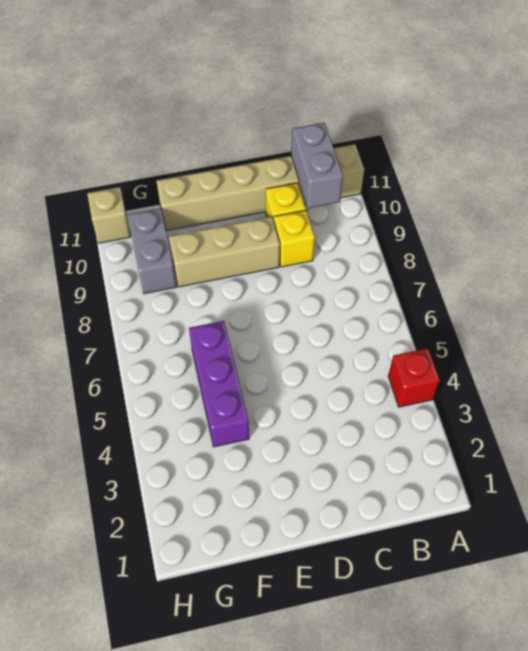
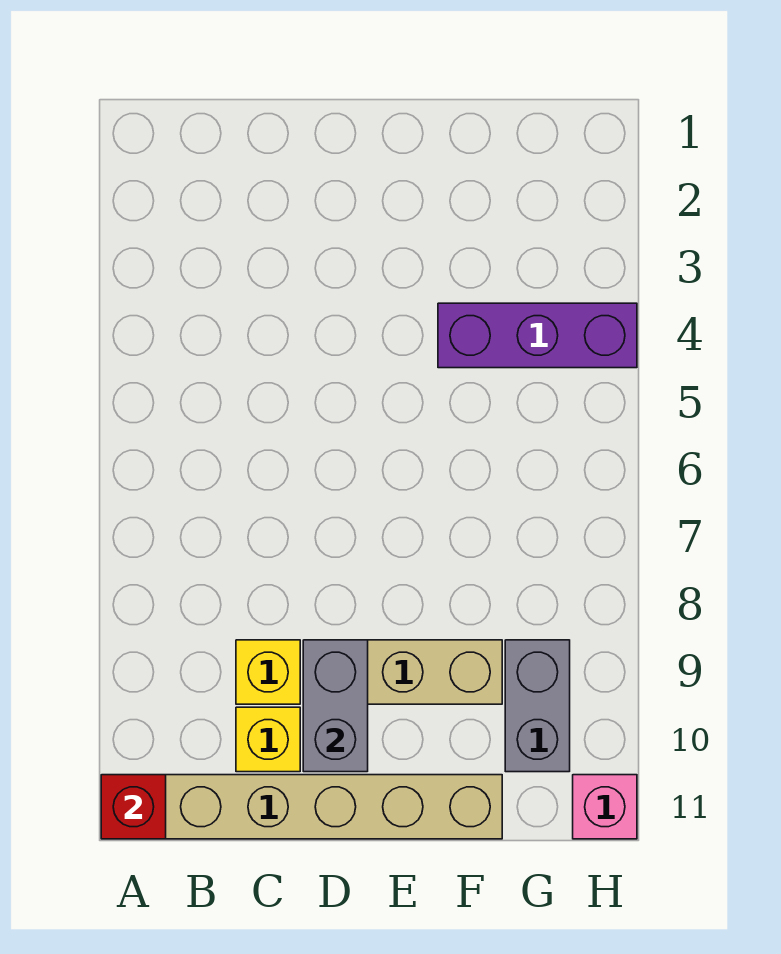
red 1x1 brick [388,348,440,407] -> red 1x1 brick moved to [101,775,166,839]
grey 1x2 brick [291,123,343,208] -> grey 1x2 brick moved to [303,640,368,772]
purple 1x3 brick [189,321,249,447] -> purple 1x3 brick turned to [438,303,637,368]
tan 1x1 brick [87,187,130,243] -> pink 1x1 brick [573,775,637,839]

